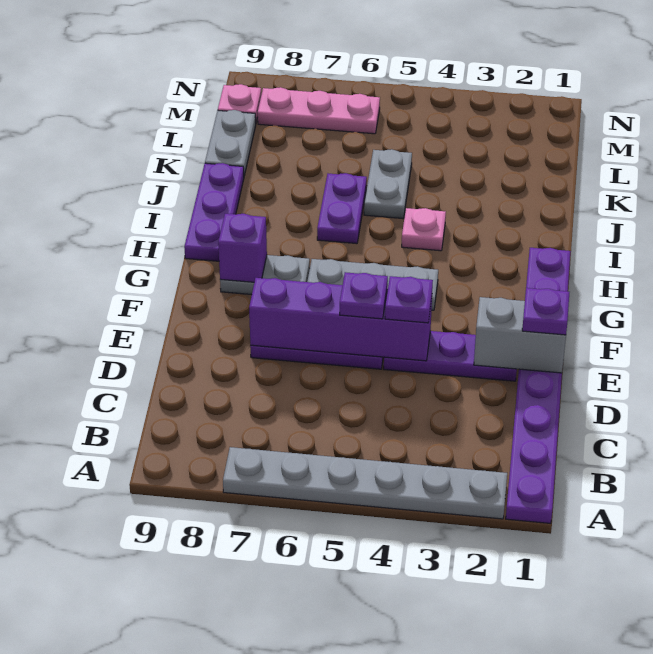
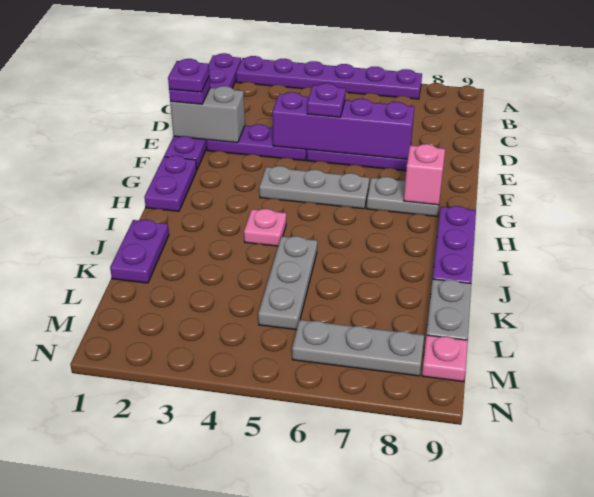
grey 1x6 plate [223,447,507,519] -> purple 1x6 plate [236,56,422,99]
purple 1x1 plate [385,276,433,323] -> purple 1x1 plate moved to [168,59,209,92]
purple 1x1 brick [218,214,267,282] -> pink 1x1 brick [404,144,445,205]
purple 1x2 plate [317,173,367,244] -> purple 1x2 plate moved to [110,220,169,283]
grey 1x2 plate [364,149,412,218] -> grey 1x3 plate [258,236,317,330]
pink 1x3 plate [258,87,380,134] -> grey 1x3 plate [292,320,424,376]

